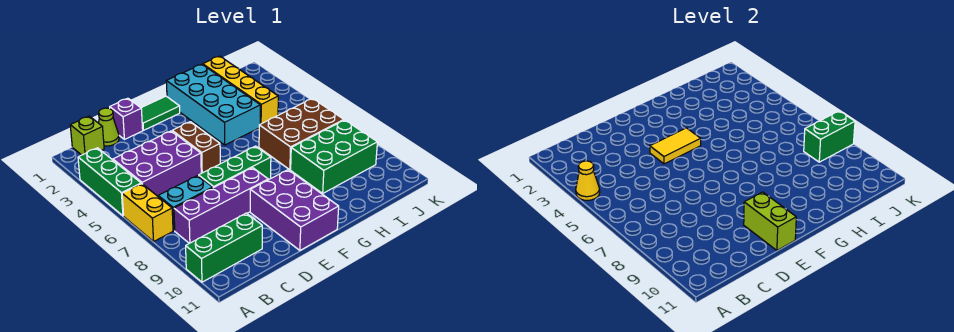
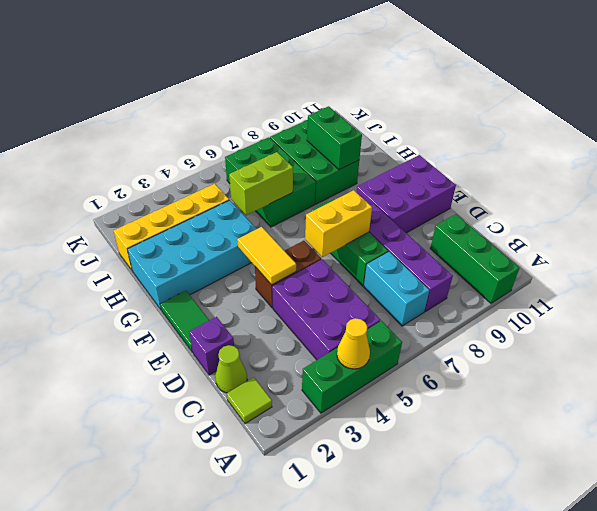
yellow 1x2 brick [122,184,173,241] -> yellow 1x2 brick moved to [305,190,372,257]
lime 1x1 brick [70,116,104,155] -> lime 1x1 tile [227,377,272,424]
lime 1x2 brick [744,192,796,250] -> lime 1x2 brick moved to [229,152,293,215]
brown 2x3 brick [259,99,344,170] -> green 2x3 brick [225,137,316,227]
green 1x2 brick [804,111,855,162] -> green 1x2 brick moved to [307,106,362,170]

